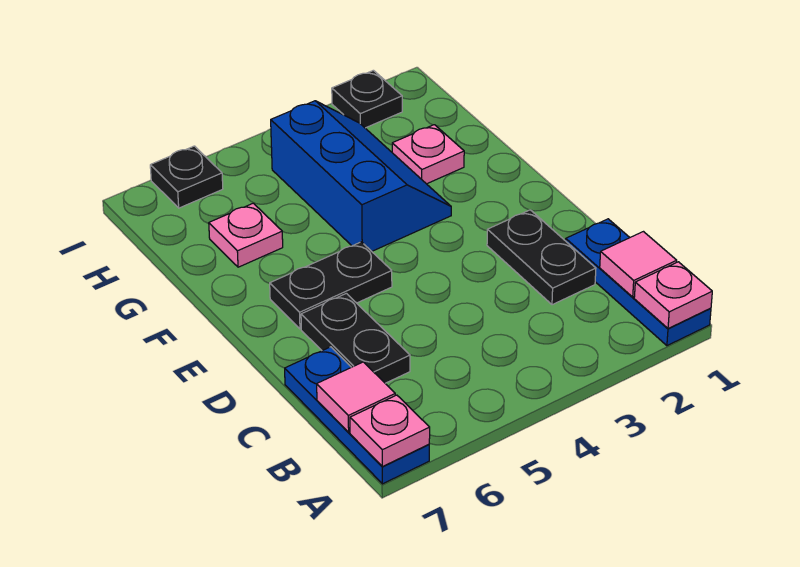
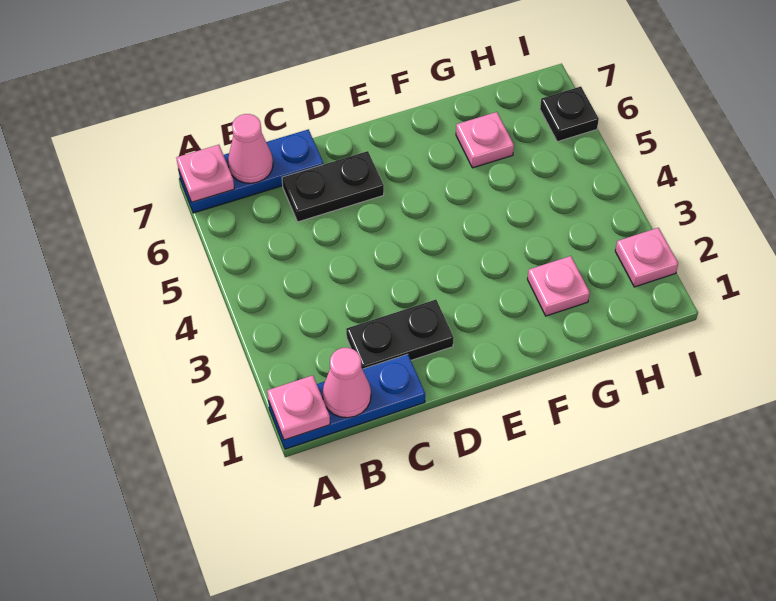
pink 1x1 tile [600,232,677,297] -> pink 1x1 cone [322,348,371,418]
pink 1x1 tile [317,362,395,432] -> pink 1x1 cone [228,114,273,183]
black 1x2 plate [270,242,392,329] -> none
blue 2x3 slope [271,101,451,251] -> none
black 1x1 plate [332,70,402,128] -> pink 1x1 plate [615,228,678,287]

